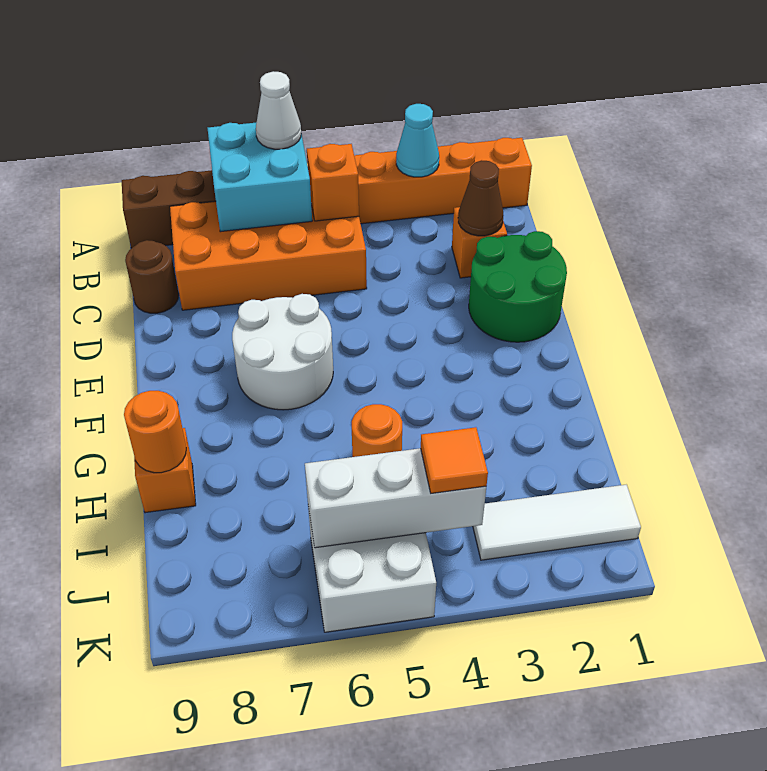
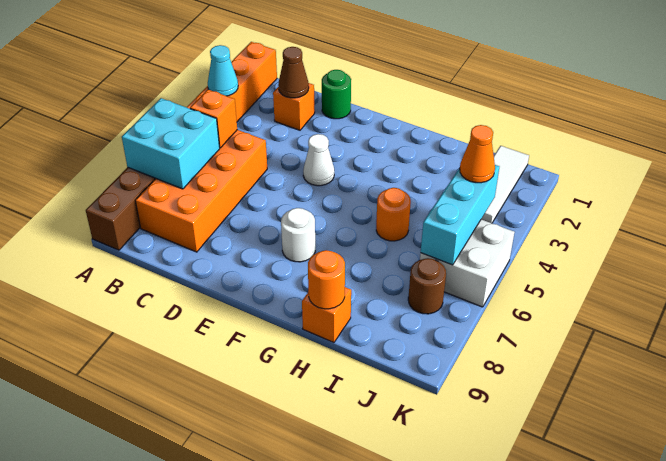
white 1x1 cone [256,71,301,149] -> white 1x1 cone moved to [303,134,334,186]
brown 1x1 round brick [125,240,179,313] -> brown 1x1 round brick moved to [408,258,446,314]
green 2x2 round brick [469,231,567,342] -> green 1x1 round brick [322,70,351,119]
white 2x2 round brick [232,294,333,410] -> white 1x1 round brick [281,208,315,262]
white 1x3 brick [305,448,486,548] -> cyan 1x3 brick [421,165,499,265]
orange 1x1 tile [421,427,488,493] -> orange 1x1 cone [460,125,495,183]

